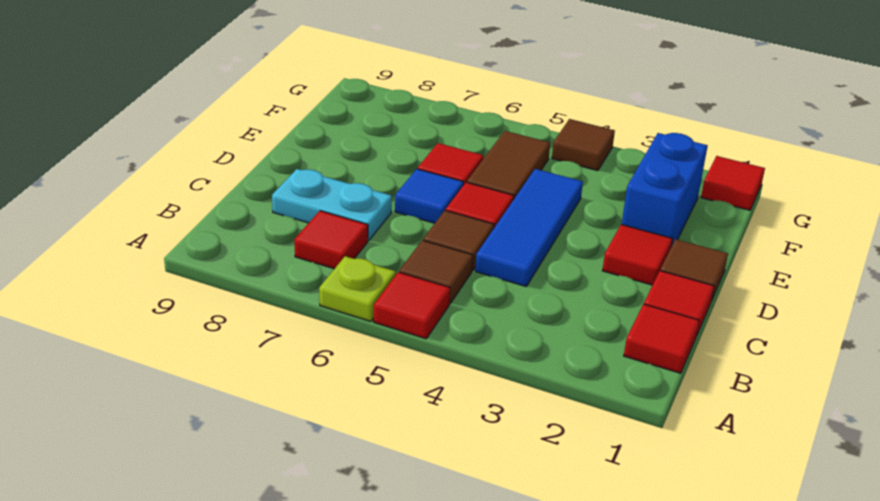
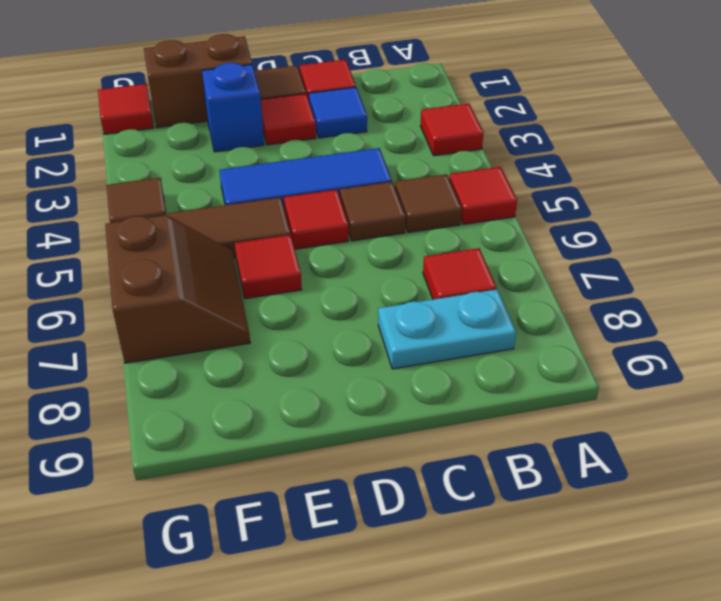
lime 1x1 plate [319,256,396,321] -> none
red 1x1 tile [624,304,699,373] -> red 1x1 tile moved to [421,103,484,156]
cyan 1x2 plate [272,169,392,240] -> cyan 1x2 plate turned to [378,289,516,369]
blue 1x1 tile [395,169,463,223] -> blue 1x1 tile moved to [309,87,367,138]
none -> brown 1x2 brick [144,34,252,128]
blue 1x2 brick [622,133,708,247] -> blue 1x1 brick [202,63,264,152]
none -> brown 2x2 slope [105,215,250,363]

